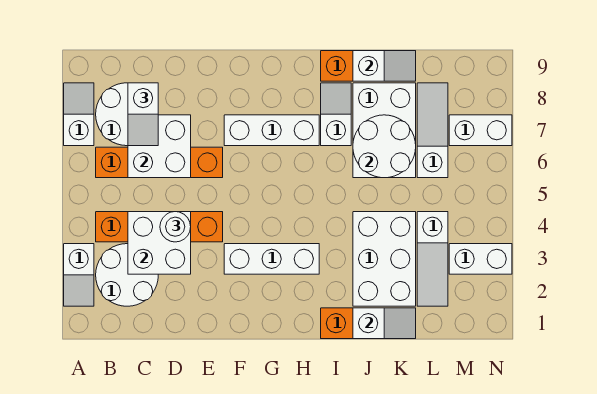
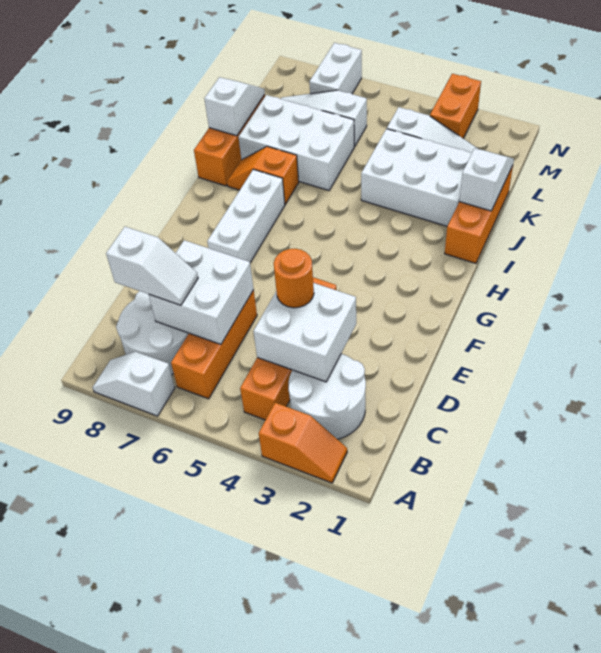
white 1x2 slope [64,244,94,306] -> orange 1x2 slope [259,403,347,483]
orange 1x4 brick [96,147,223,178] -> orange 1x3 brick [171,290,257,399]
white 1x1 round brick [160,212,191,242] -> orange 1x1 round brick [274,249,314,308]
white 1x3 brick [224,244,319,274] -> none
white 1x2 slope [321,83,351,146] -> orange 1x2 slope [227,146,299,204]
white 2x2 round brick [353,115,416,178] -> none
white 1x2 brick [449,244,512,274] -> orange 1x2 brick [430,74,481,138]

